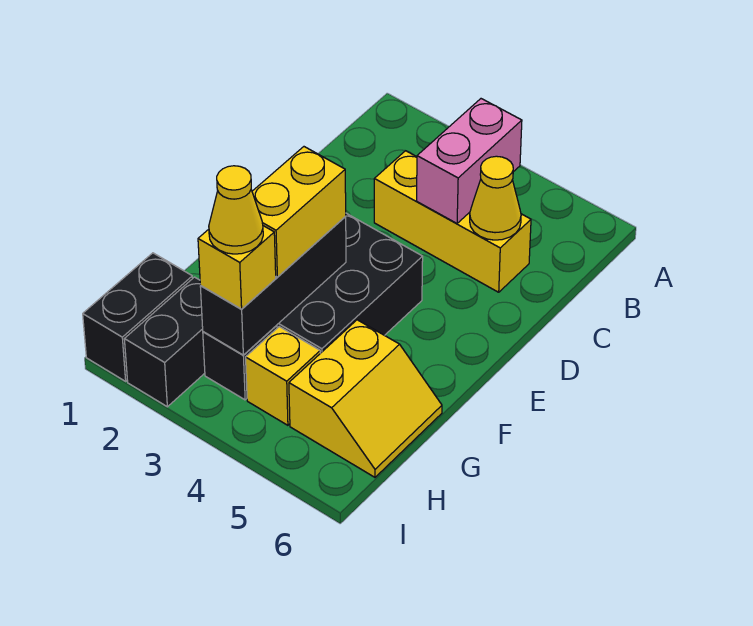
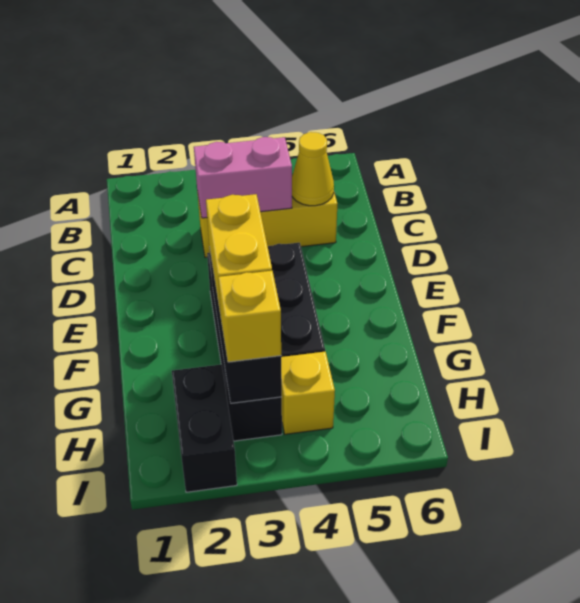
pink 1x2 brick [417,99,522,223] -> pink 1x2 brick turned to [194,137,292,218]
yellow 2x2 slope [289,320,442,477] -> none
black 1x2 brick [83,253,193,381] -> none
yellow 1x1 cone [209,166,263,254] -> none

